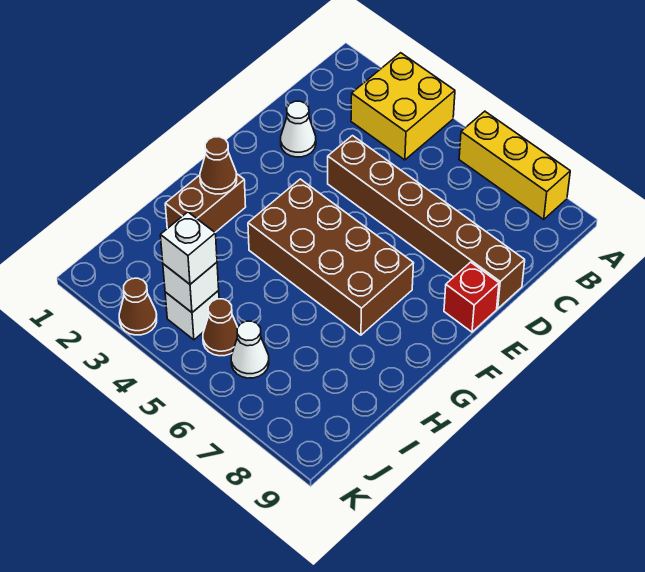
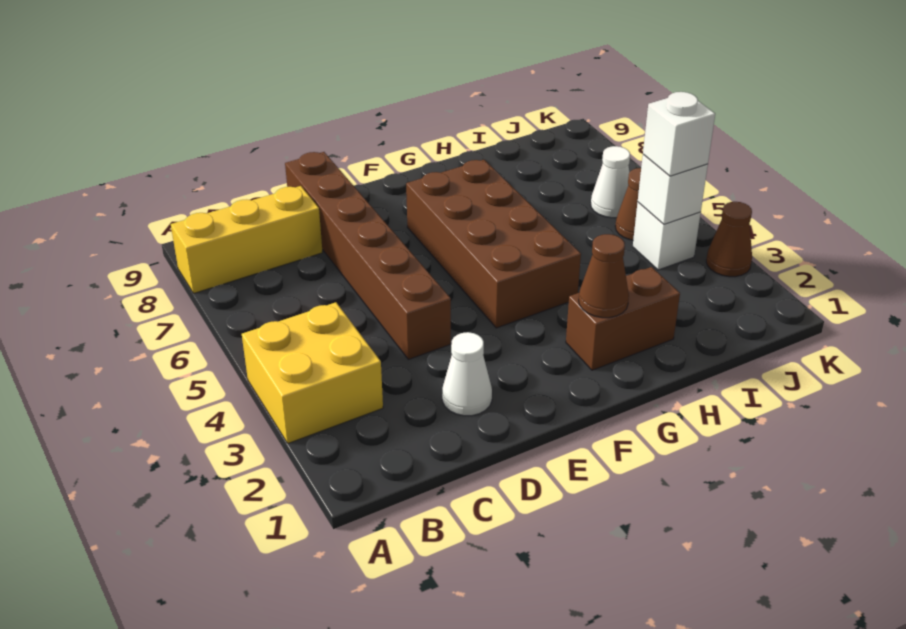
yellow 1x3 brick [459,111,570,219] -> yellow 1x3 brick turned to [171,186,323,293]
red 1x1 brick [444,262,499,332] -> none

